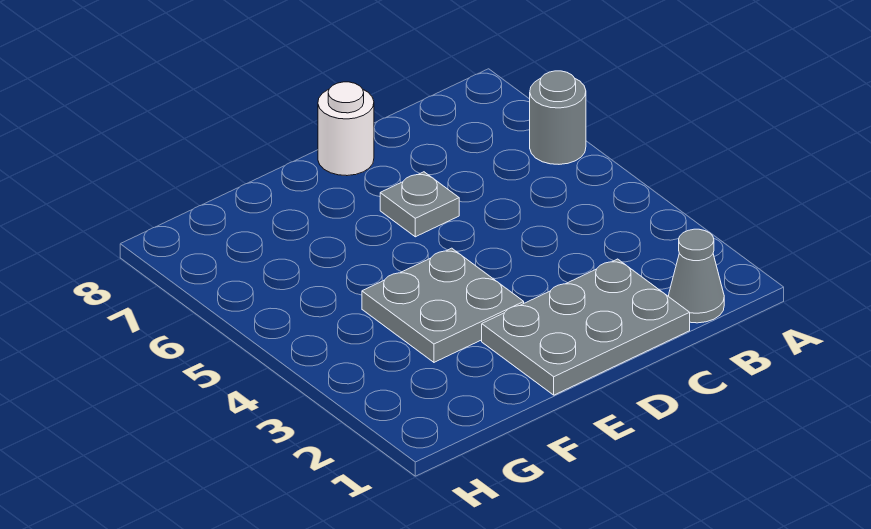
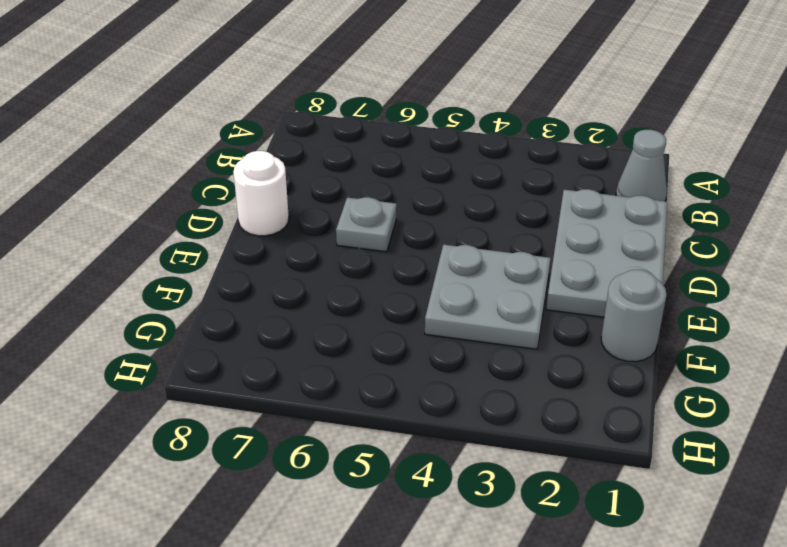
grey 1x1 round brick [530,71,586,164] -> grey 1x1 round brick moved to [601,270,667,362]

